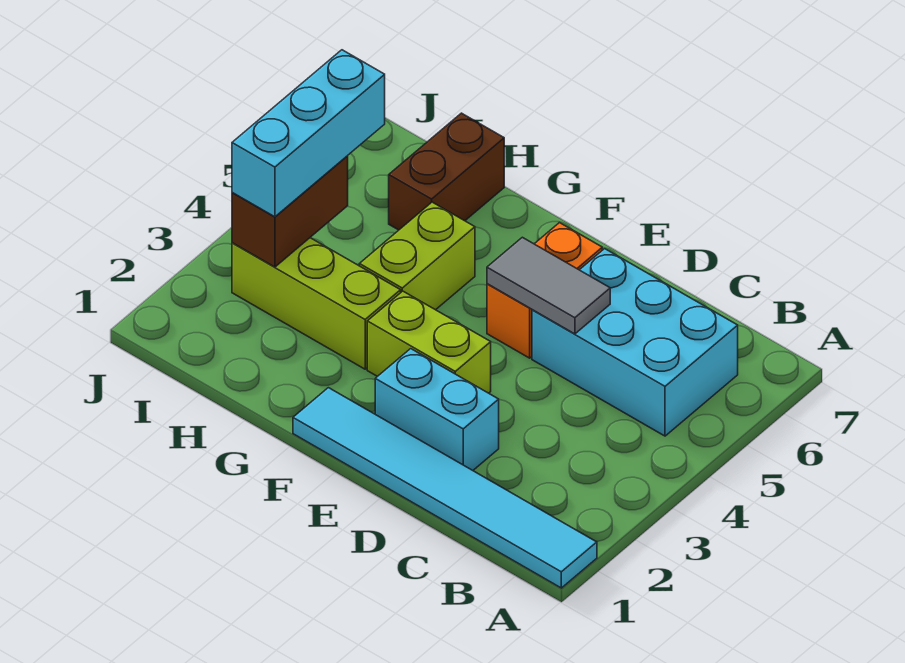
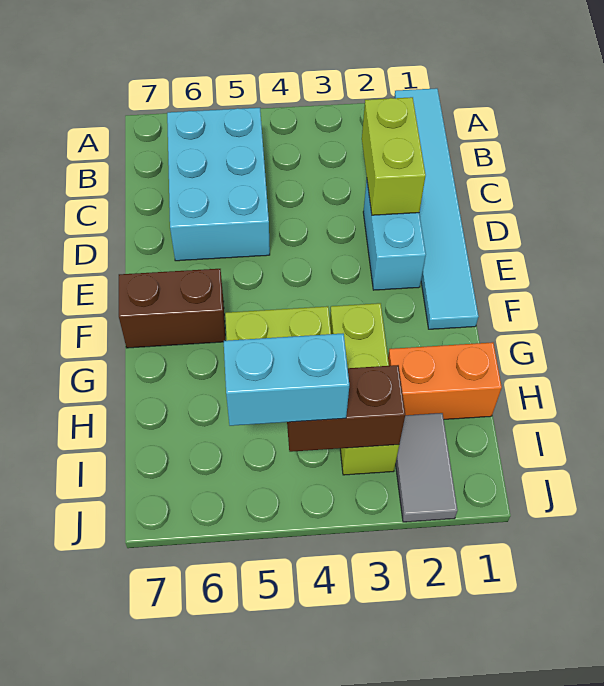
grey 1x2 tile [487,237,610,334] -> grey 1x2 tile moved to [396,413,458,522]
lime 1x2 brick [367,291,491,393] -> lime 1x2 brick moved to [362,97,426,215]
orange 1x2 brick [487,223,602,358] -> orange 1x2 brick moved to [388,342,502,419]
brown 1x2 brick [389,113,504,230] -> brown 1x2 brick moved to [119,269,225,348]
cyan 1x3 brick [232,50,385,217] -> cyan 1x2 brick [224,334,349,426]

